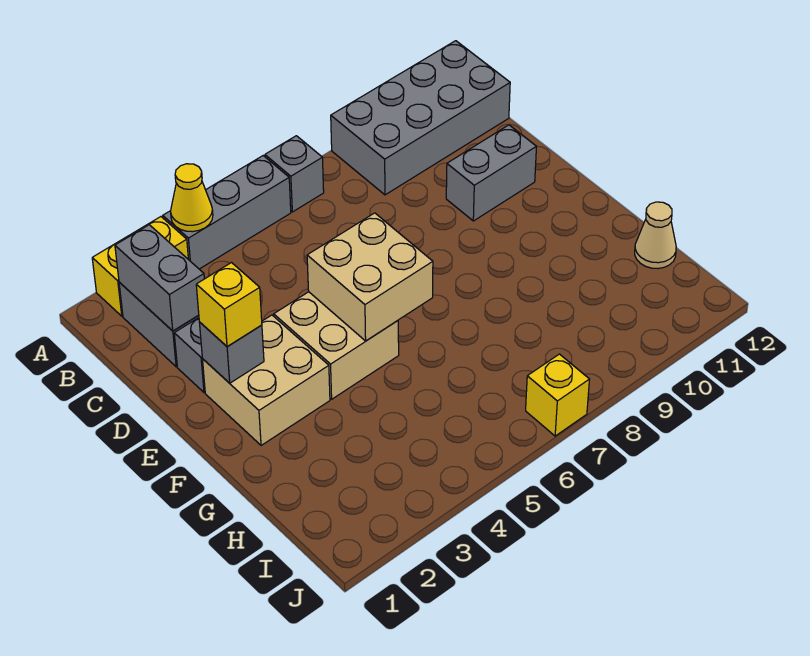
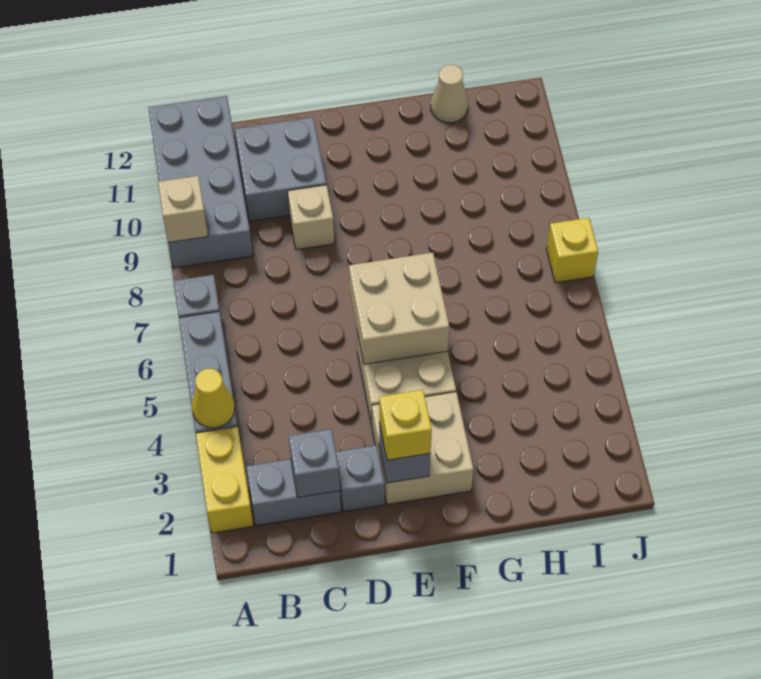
none -> tan 1x1 brick [158,176,208,243]
grey 1x2 brick [115,225,204,331] -> grey 1x1 brick [289,429,340,497]
none -> tan 1x1 brick [288,185,334,250]
grey 1x2 brick [446,125,537,221] -> grey 2x2 brick [235,117,327,221]

